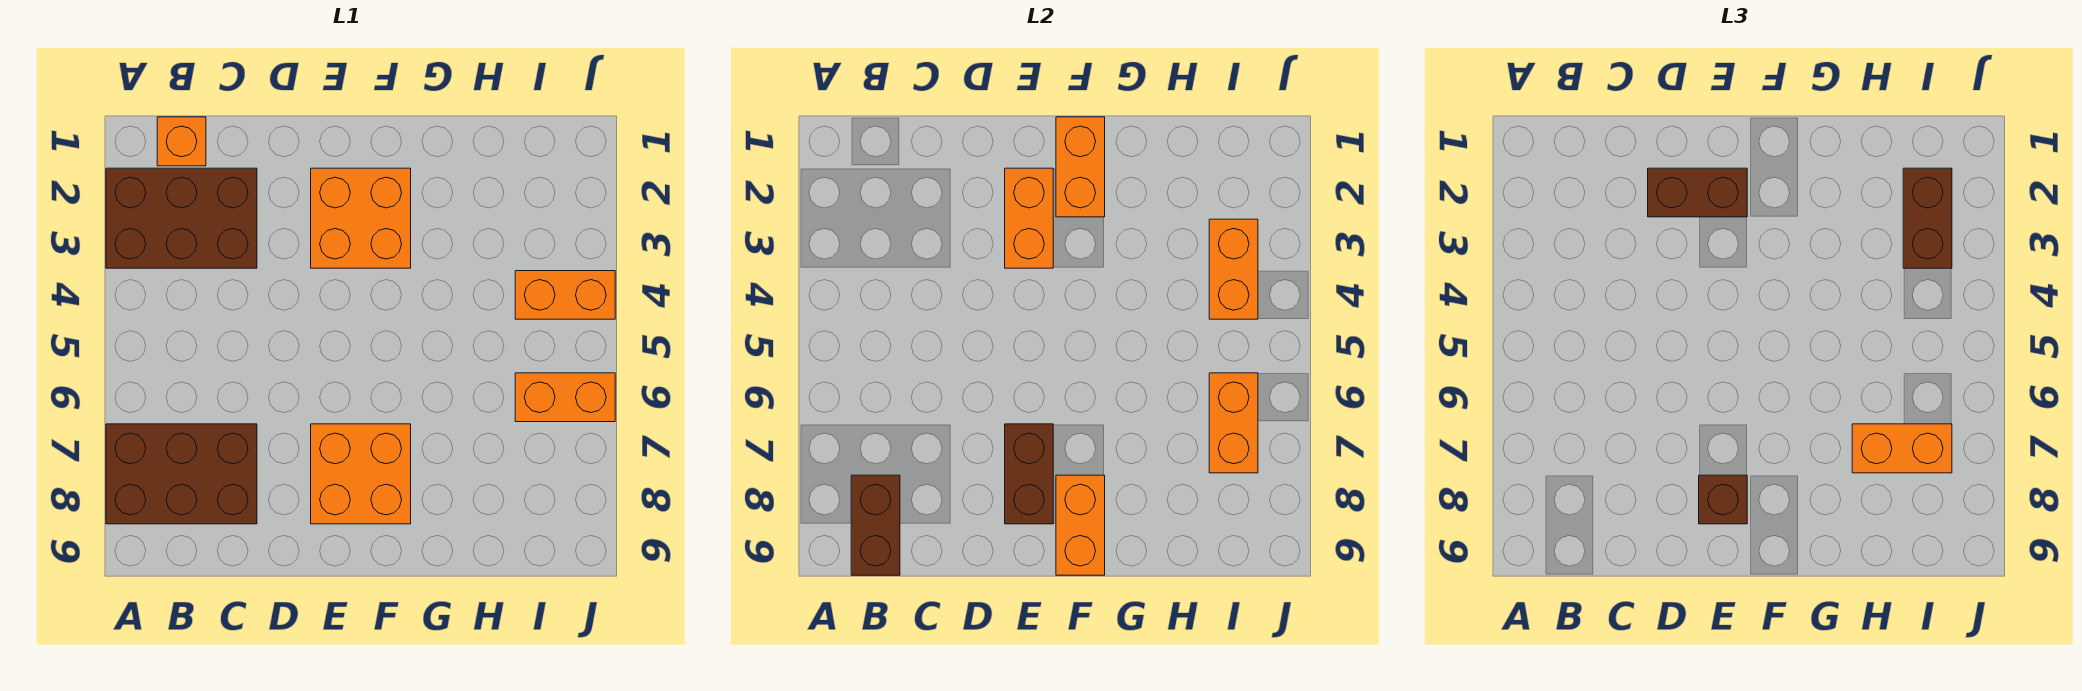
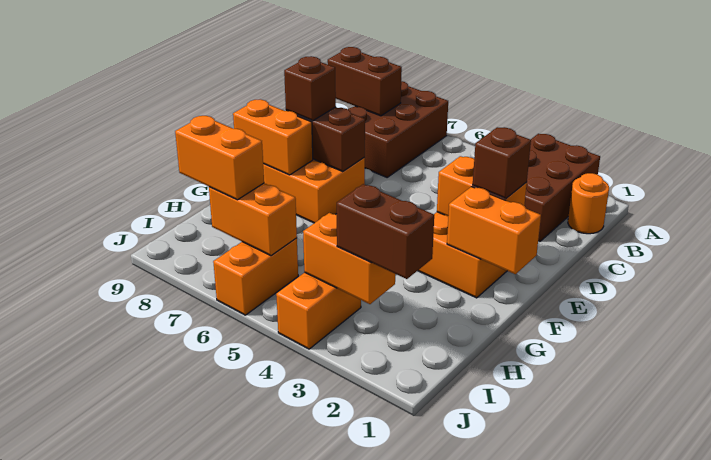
orange 1x1 brick [157,117,206,166] -> orange 1x1 round brick [568,173,609,234]
brown 1x2 brick [1648,168,1747,217] -> brown 1x1 brick [473,127,531,199]
orange 1x2 brick [1852,424,1952,473] -> orange 1x2 brick turned to [175,116,264,200]

